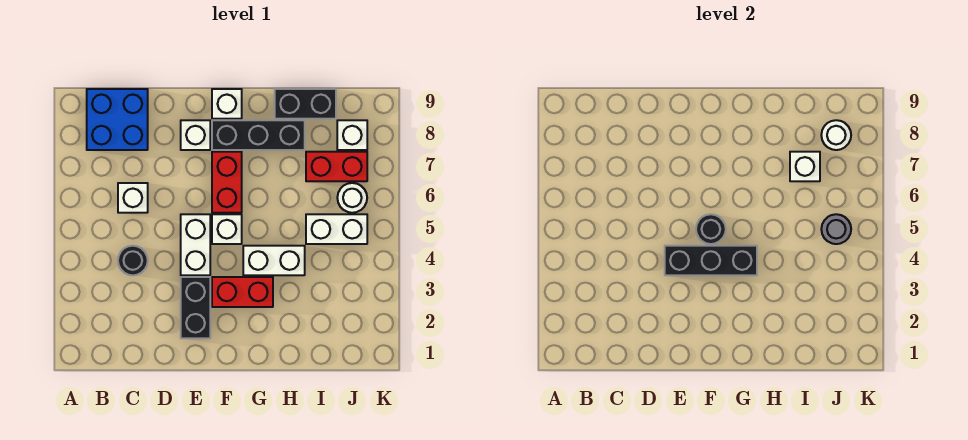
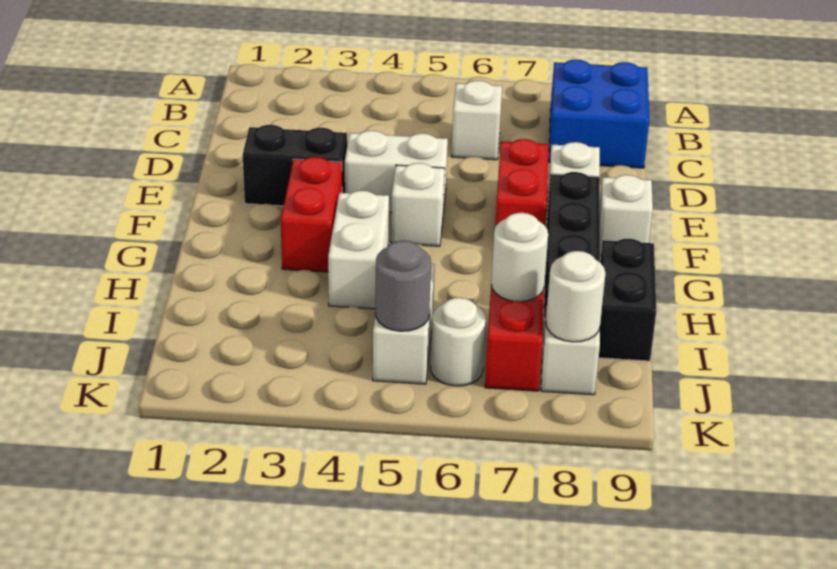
black 1x1 round brick [118,246,148,275] -> none
black 1x3 brick [665,246,757,275] -> none
black 1x1 round brick [696,214,726,244] -> none
red 1x2 brick [212,152,242,213] -> red 1x2 brick turned to [495,139,549,227]
white 1x1 brick [790,152,820,181] -> white 1x1 round brick [491,213,548,302]

